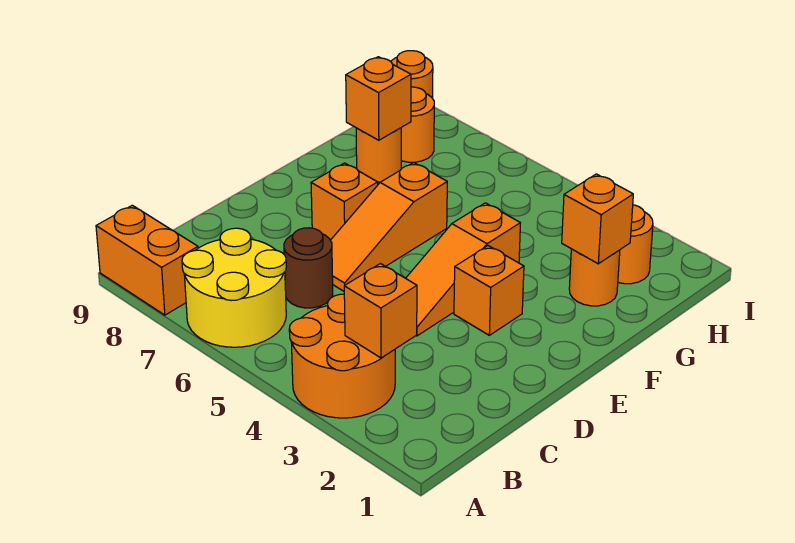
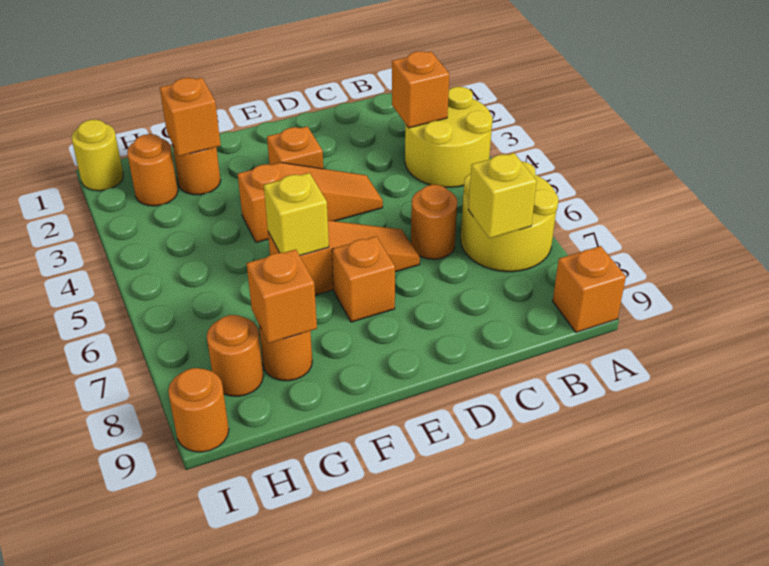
orange 2x2 round brick [289,294,395,418] -> yellow 2x2 round brick [405,87,493,187]
orange 1x2 brick [96,205,198,315] -> orange 1x1 brick [553,246,626,332]
none -> yellow 1x1 brick [468,153,537,238]
brown 1x1 round brick [284,228,333,308] -> orange 1x1 round brick [411,185,457,259]
none -> yellow 1x1 brick [264,173,329,255]
none -> yellow 1x1 round brick [72,120,123,191]

